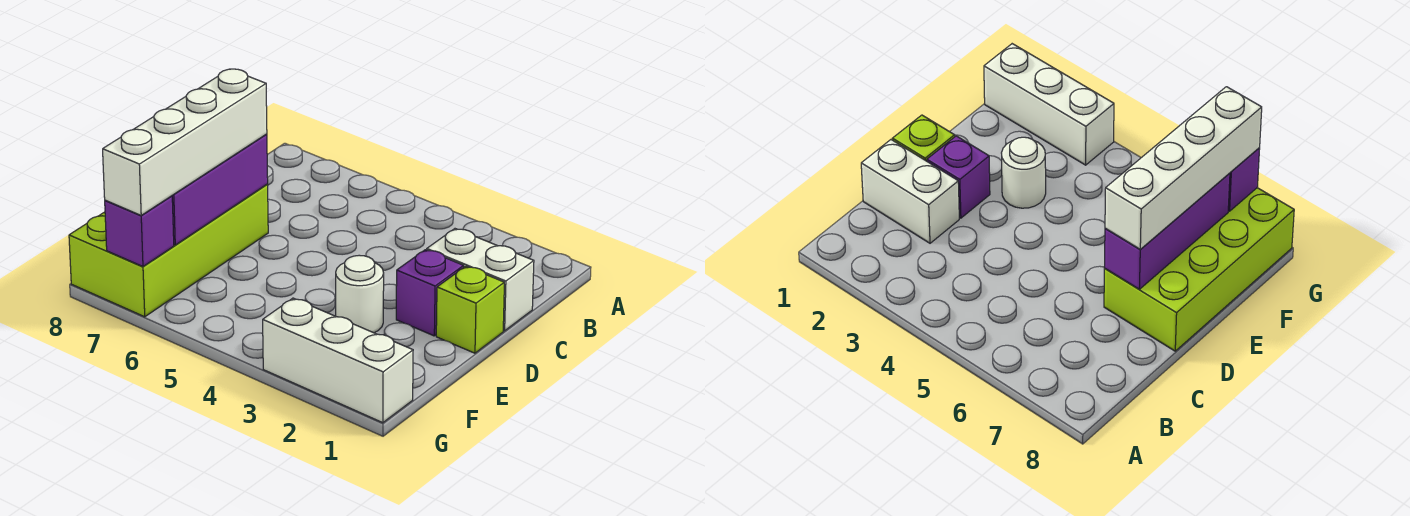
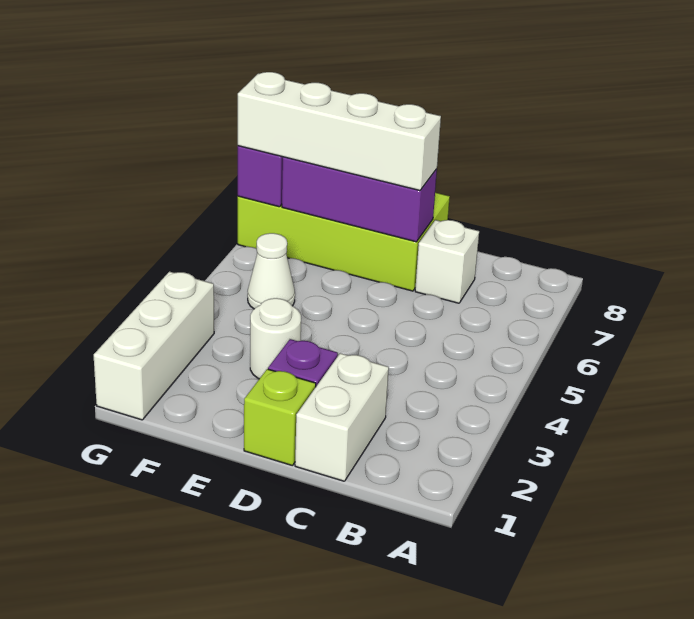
none -> white 1x1 brick [415,220,479,303]
none -> white 1x1 cone [248,233,295,309]

